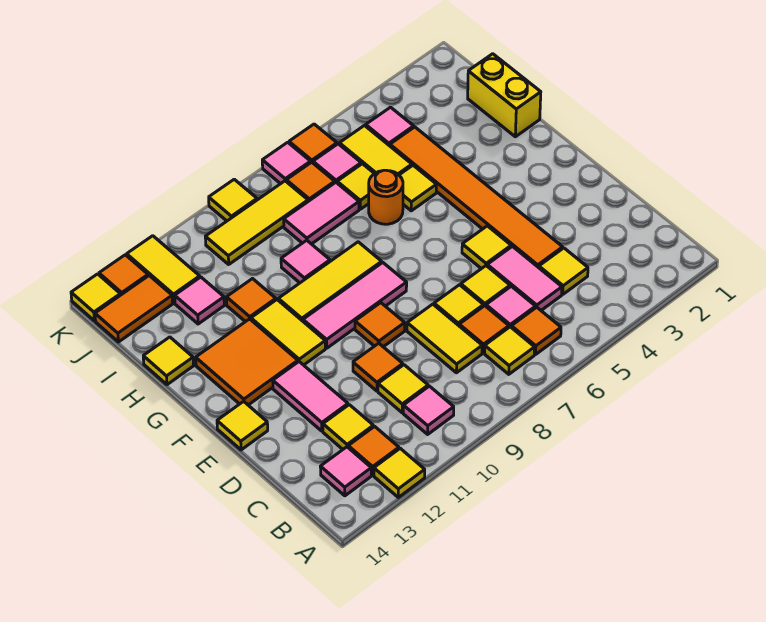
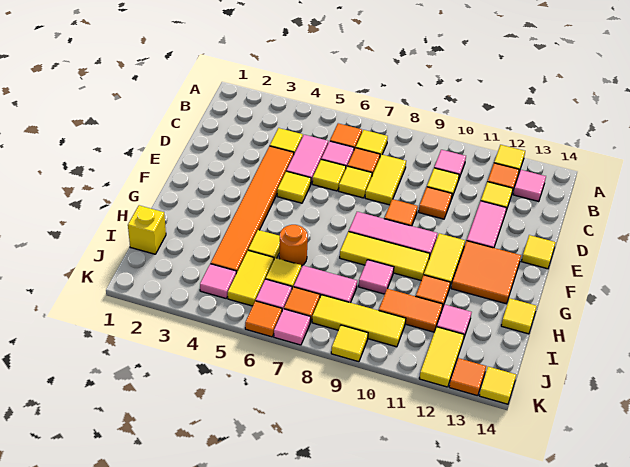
yellow 1x2 brick [468,54,541,137] -> yellow 1x1 brick [128,205,166,254]
orange 1x2 tile [95,276,173,342] -> orange 1x2 tile moved to [379,289,443,332]

